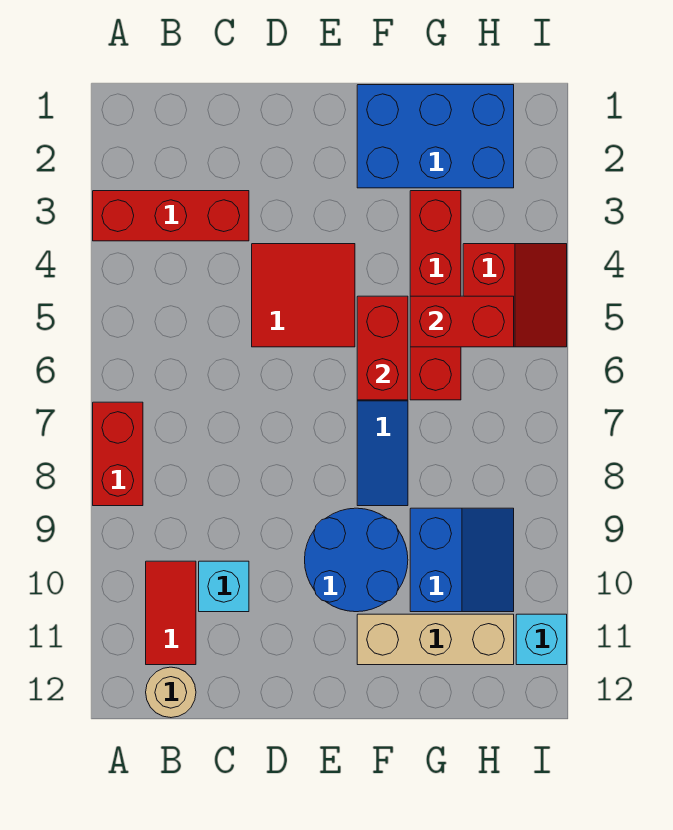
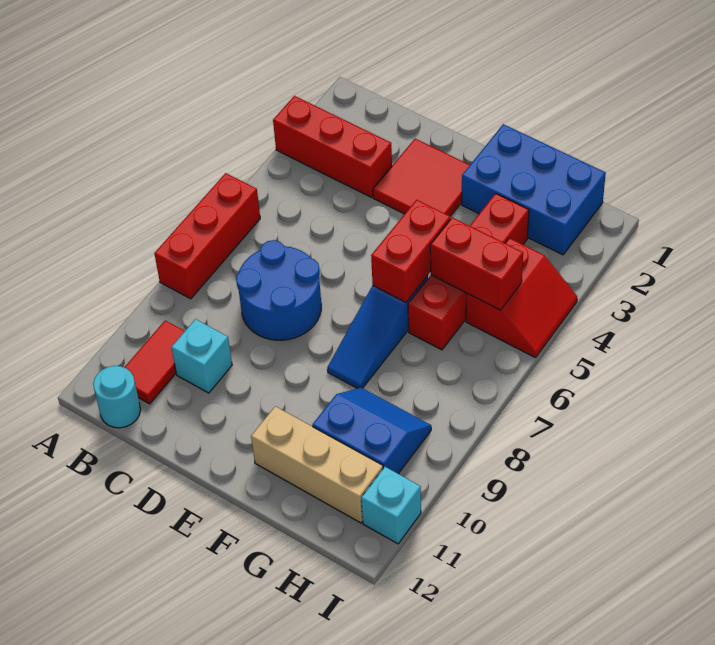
red 1x2 brick [93,402,143,506] -> red 1x3 brick [154,173,260,299]
tan 1x1 round brick [146,667,196,718] -> cyan 1x1 round brick [93,366,140,428]
red 2x2 tile [252,244,355,347] -> red 2x2 tile moved to [373,139,470,216]
blue 2x2 round brick [305,508,408,612] -> blue 2x2 round brick moved to [236,240,321,340]
blue 2x2 slope [410,508,514,612] -> blue 2x2 slope turned to [312,388,431,474]

